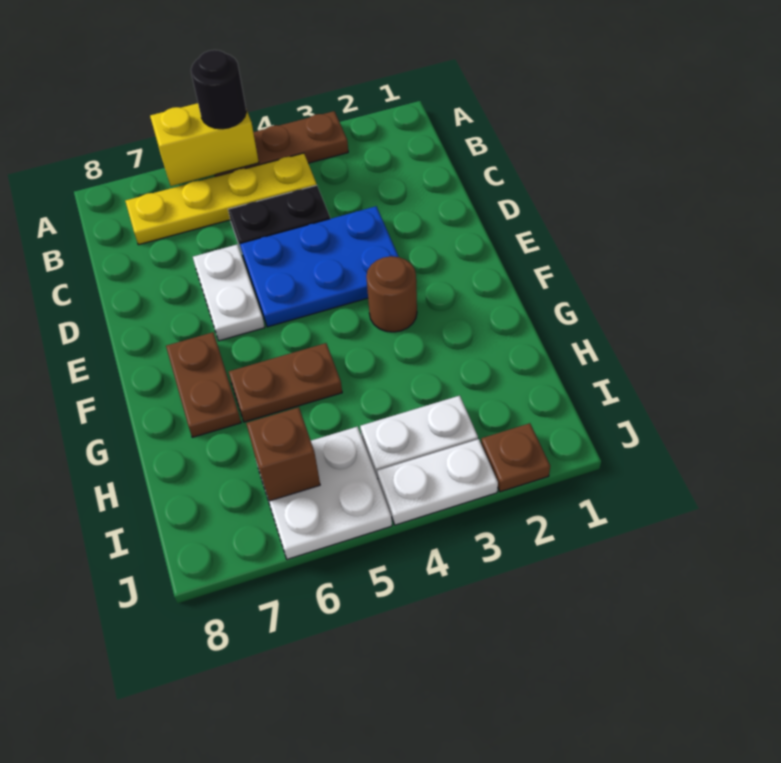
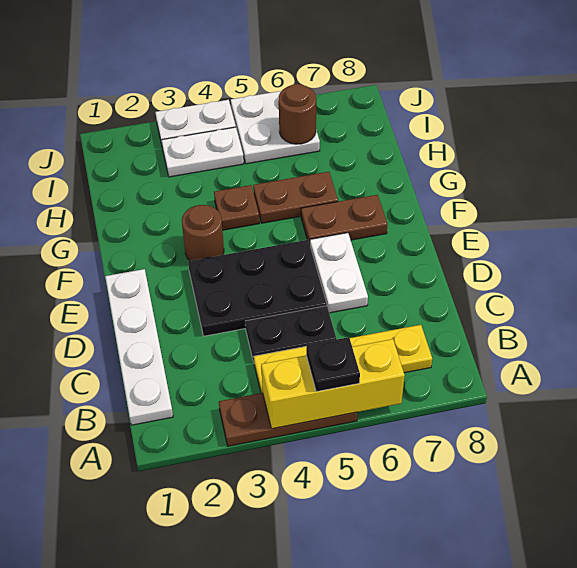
yellow 1x2 brick [150,103,259,186] -> yellow 1x3 brick [261,339,405,429]
black 1x1 round brick [191,50,246,129] -> black 1x1 plate [306,337,360,392]
none -> white 1x4 plate [105,269,173,425]
blue 2x3 plate [240,206,399,327] -> black 2x3 plate [188,240,327,336]
brown 1x2 plate [166,332,241,437] -> brown 1x2 plate turned to [301,195,387,244]
brown 1x1 brick [246,407,320,501] -> brown 1x1 round brick [279,84,316,144]
brown 1x1 plate [481,423,550,492] -> brown 1x1 plate moved to [214,185,259,230]

